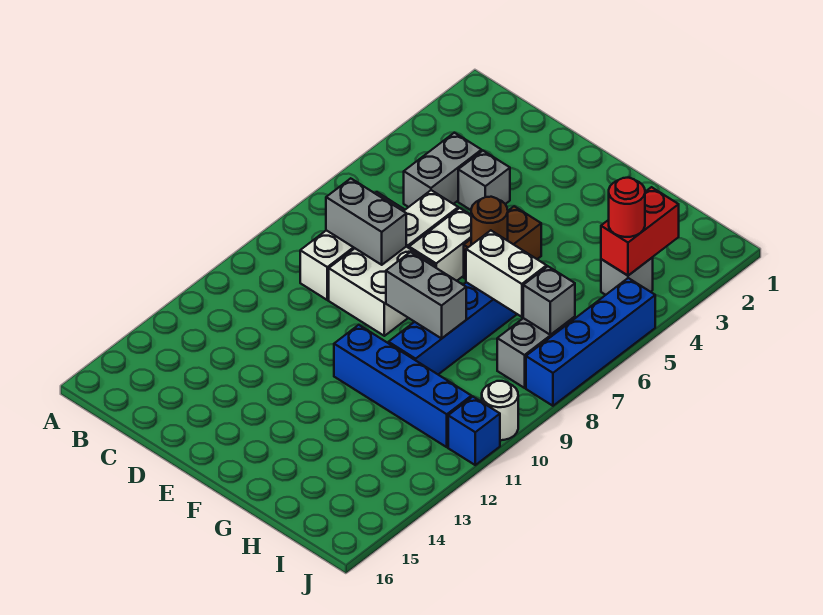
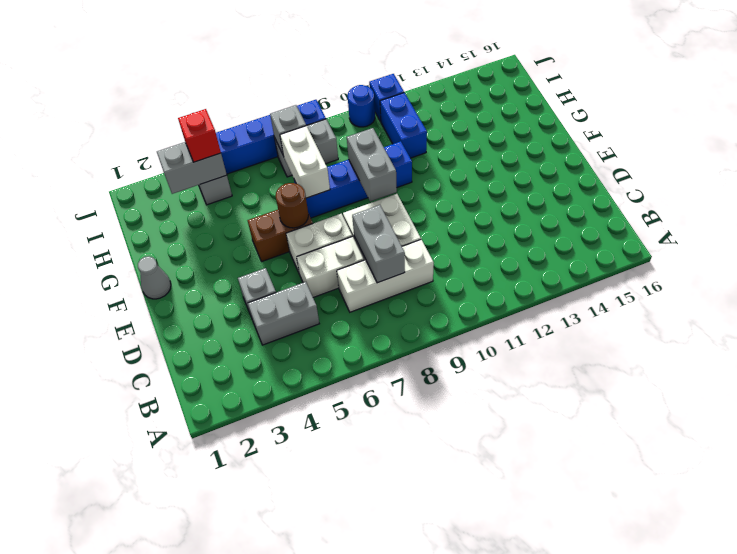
none -> grey 1x1 cone [138,256,171,299]
blue 1x4 brick [334,325,471,447] -> blue 1x2 brick [380,93,427,158]
red 1x2 brick [601,187,679,275] -> grey 1x2 brick [157,142,227,194]
red 1x1 round brick [609,178,645,237] -> red 1x1 brick [178,109,221,162]
white 1x1 round brick [482,381,518,440] -> blue 1x1 round brick [348,85,375,127]

